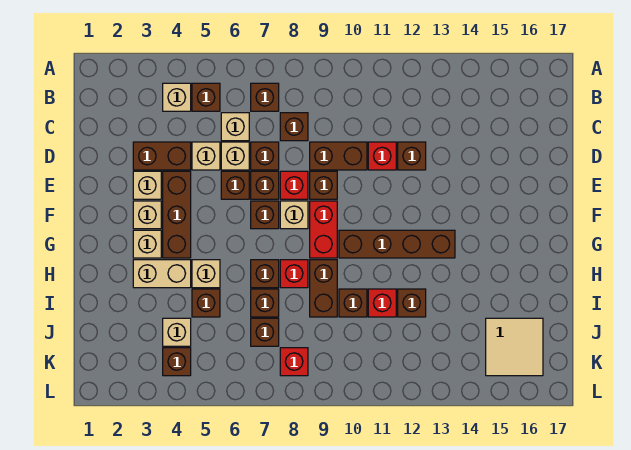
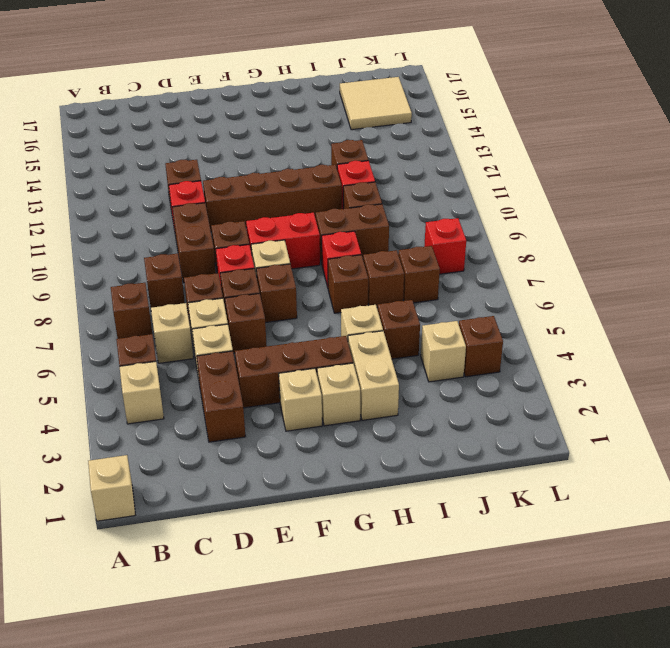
tan 1x1 brick [133,171,161,199] -> tan 1x1 brick moved to [88,455,135,521]
brown 1x4 brick [339,230,455,258] -> brown 1x4 brick turned to [203,165,342,232]

